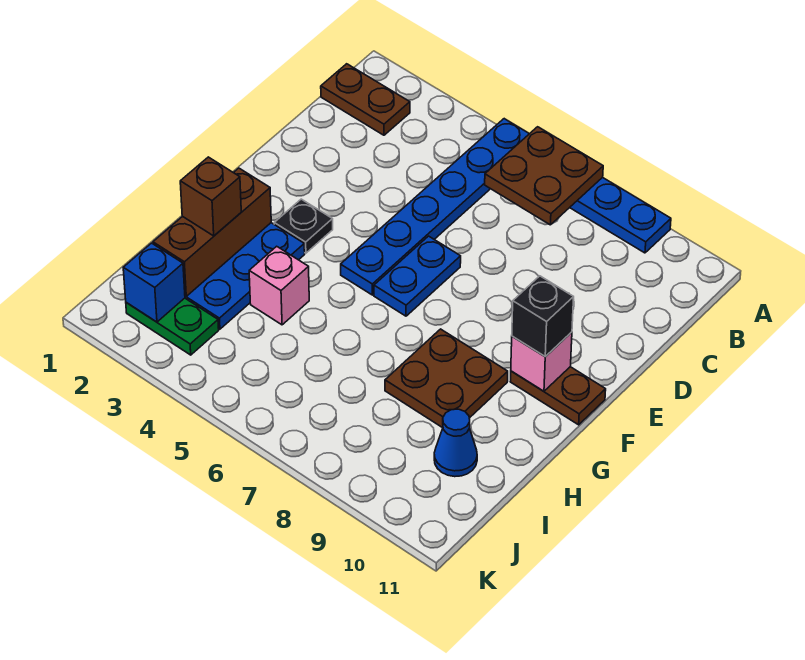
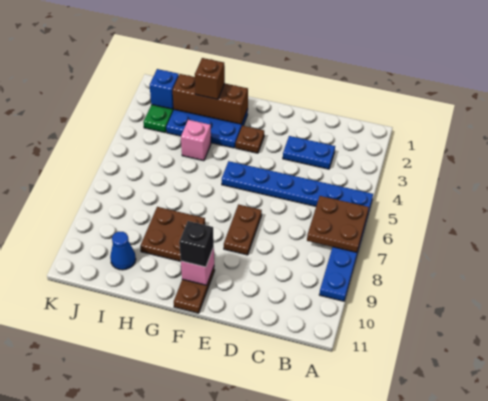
brown 1x2 plate [321,64,410,135] -> brown 1x2 plate moved to [224,204,262,255]
blue 1x2 plate [374,236,461,316] -> blue 1x2 plate moved to [283,136,335,169]
black 1x1 plate [274,199,333,253] -> brown 1x1 plate [236,126,264,153]

